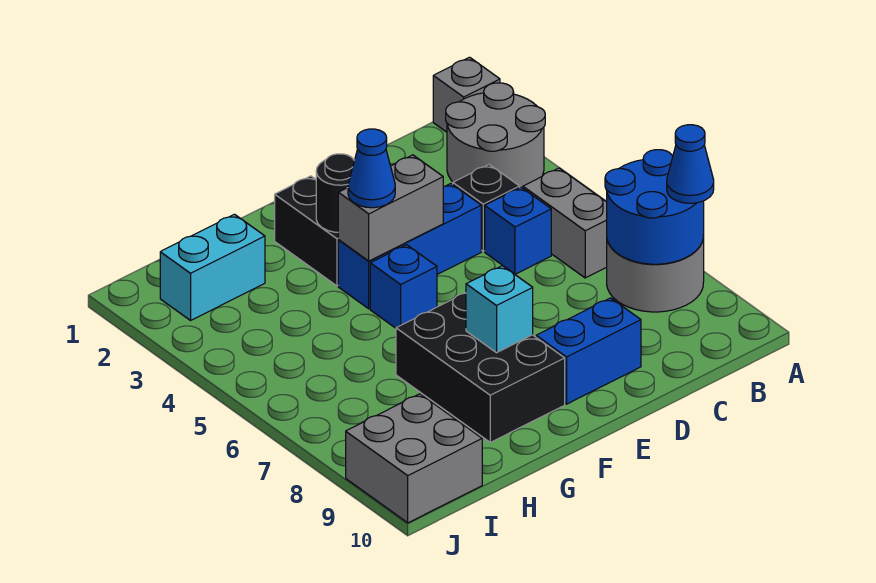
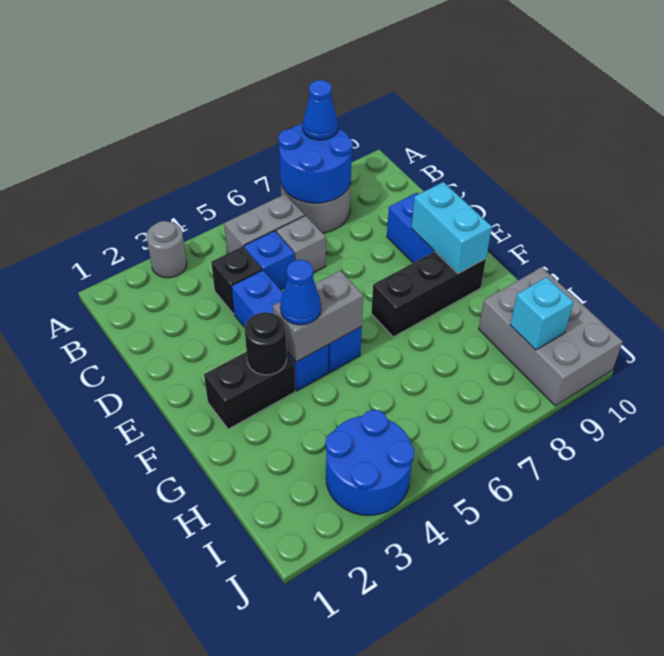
grey 1x1 brick [433,57,500,132] -> grey 1x1 brick moved to [276,216,326,273]
grey 2x2 round brick [446,83,545,188] -> grey 1x1 round brick [147,221,187,278]
grey 1x2 brick [338,155,443,261] -> grey 1x2 brick turned to [273,271,363,362]
black 2x3 brick [396,293,565,442] -> black 1x3 brick [371,252,486,337]
cyan 1x1 brick [466,266,533,353] -> cyan 1x1 brick moved to [510,277,574,350]
cyan 1x2 brick [160,214,265,320] -> cyan 1x2 brick moved to [412,182,492,274]
none -> blue 2x2 round brick [325,410,414,515]
grey 2x2 brick [346,394,482,523] -> grey 2x3 brick [479,267,623,406]

